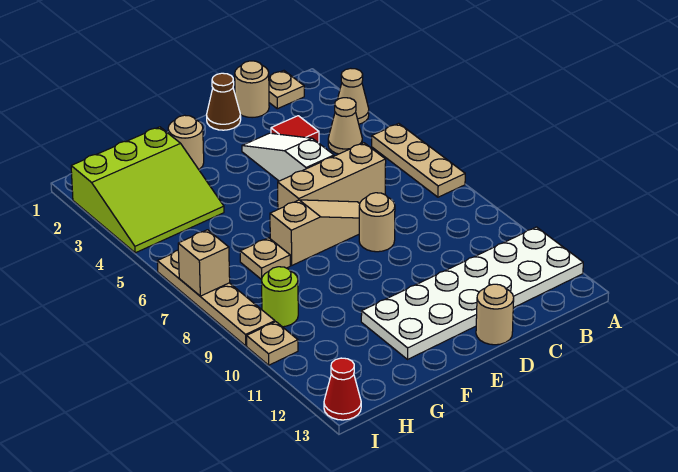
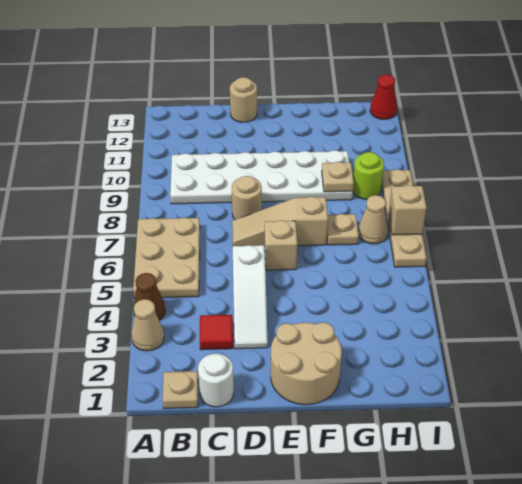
tan 1x3 plate [372,123,465,197] -> tan 2x3 plate [133,218,200,298]
white 2x6 plate [361,227,583,359] -> white 2x6 plate moved to [170,150,353,204]
tan 1x1 cone [328,98,362,154] -> tan 1x1 cone moved to [358,195,388,244]
tan 1x1 round brick [235,61,269,118] -> white 1x1 round brick [198,353,234,407]
tan 1x3 brick [278,143,386,209] -> tan 1x1 brick [264,220,297,270]
brown 1x1 cone [207,73,241,130] -> brown 1x1 cone moved to [133,273,165,320]
tan 1x1 round brick [168,115,204,169] -> tan 2x2 round brick [271,322,342,405]
lime 3x3 slope [71,127,224,253] -> none
tan 1x1 plate [247,322,298,365] -> tan 1x1 plate moved to [322,162,354,192]

